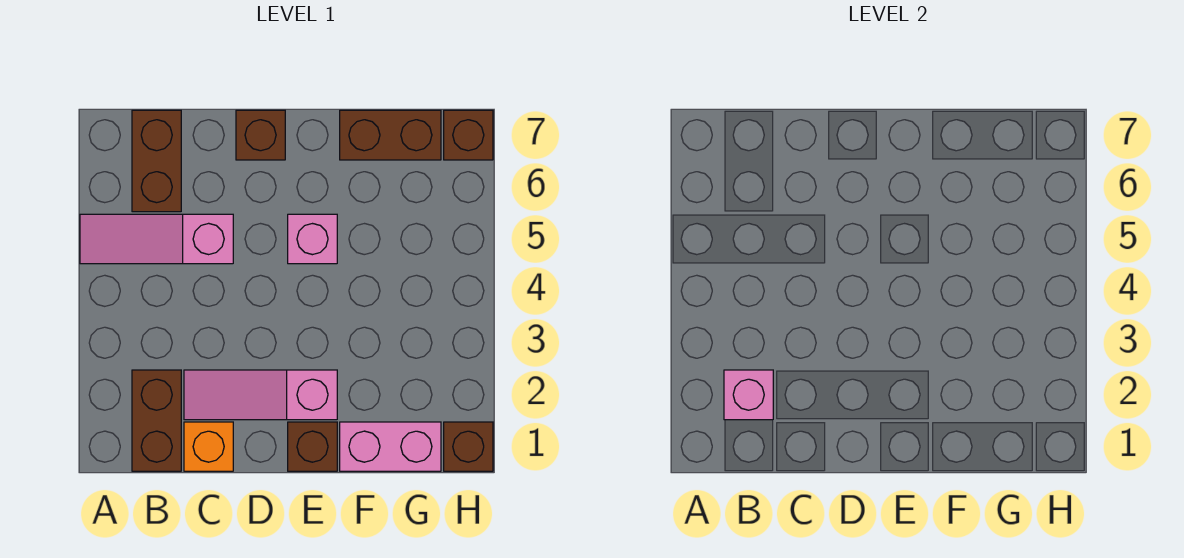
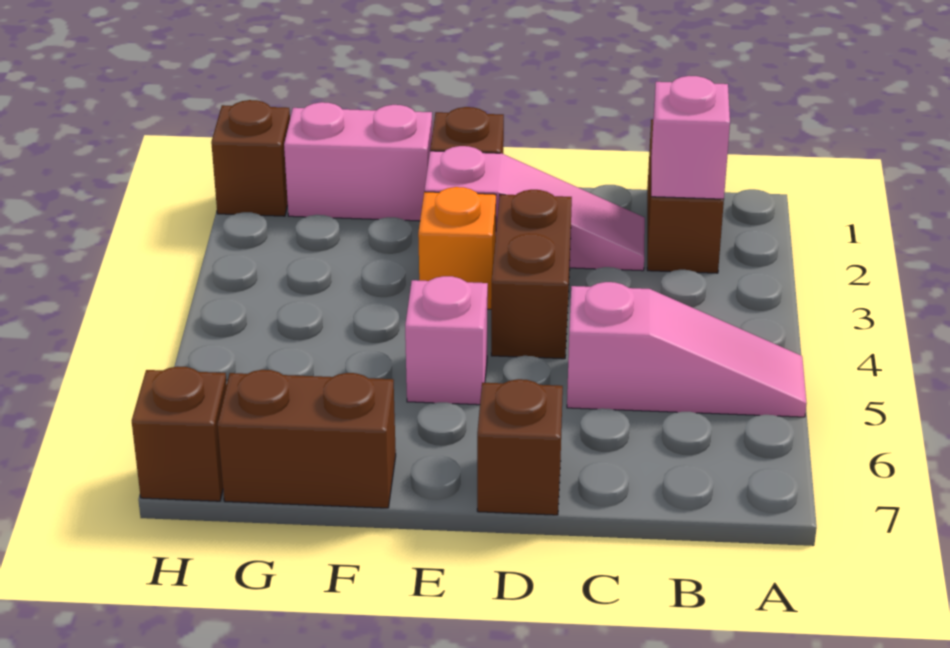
brown 1x2 brick [132,110,181,212] -> brown 1x2 brick moved to [491,190,572,359]
orange 1x1 brick [184,422,233,471] -> orange 1x1 brick moved to [418,187,496,309]

